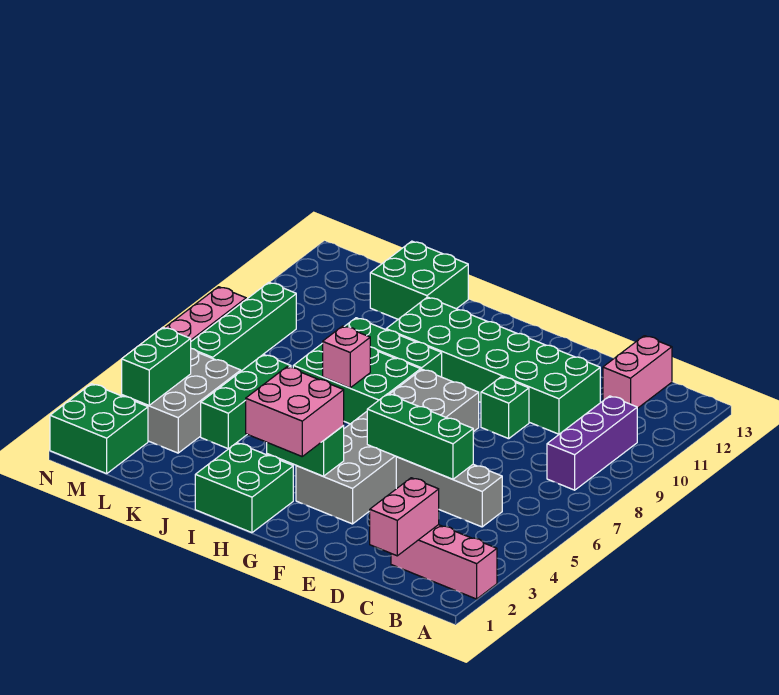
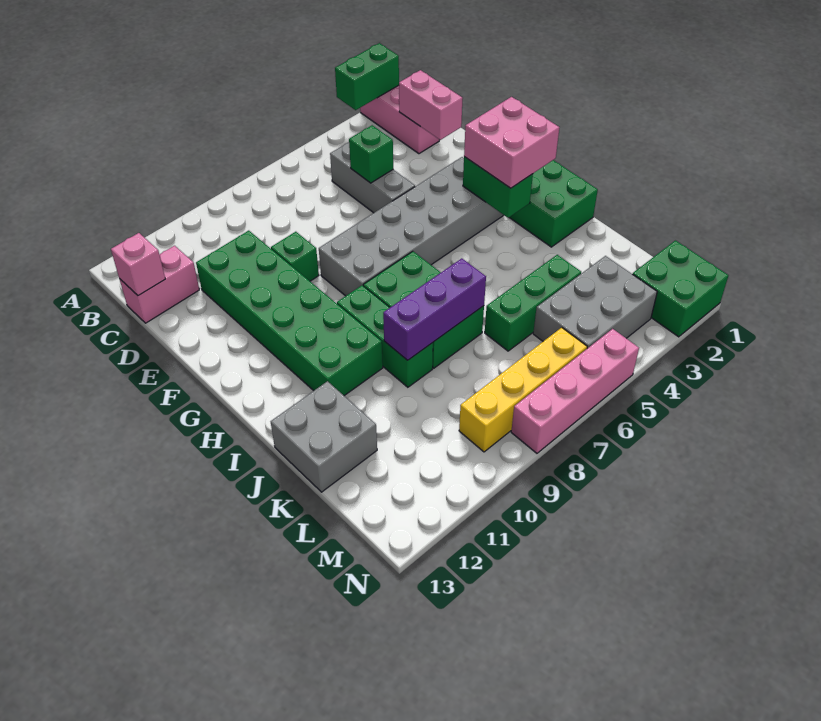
purple 1x3 brick [547,396,637,490] -> purple 1x3 brick moved to [383,258,486,360]
pink 1x2 brick [370,478,439,556] -> pink 1x2 brick turned to [399,70,463,140]
green 1x3 brick [367,394,473,479] -> green 1x1 brick [349,125,393,183]
pink 1x1 brick [323,326,370,388] -> pink 1x1 brick moved to [111,233,165,296]
green 2x2 brick [370,241,468,319] -> grey 2x2 brick [271,381,377,492]
green 1x2 brick [122,328,191,405] -> green 1x2 brick moved to [335,43,399,110]
green 1x4 brick [191,282,296,371] -> yellow 1x4 brick [459,328,587,452]

